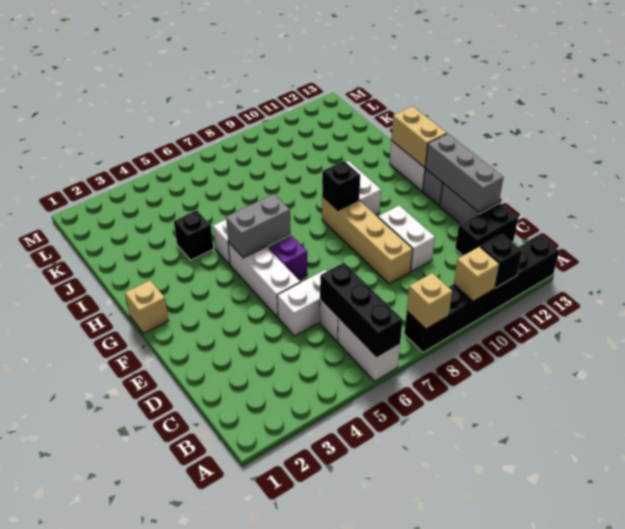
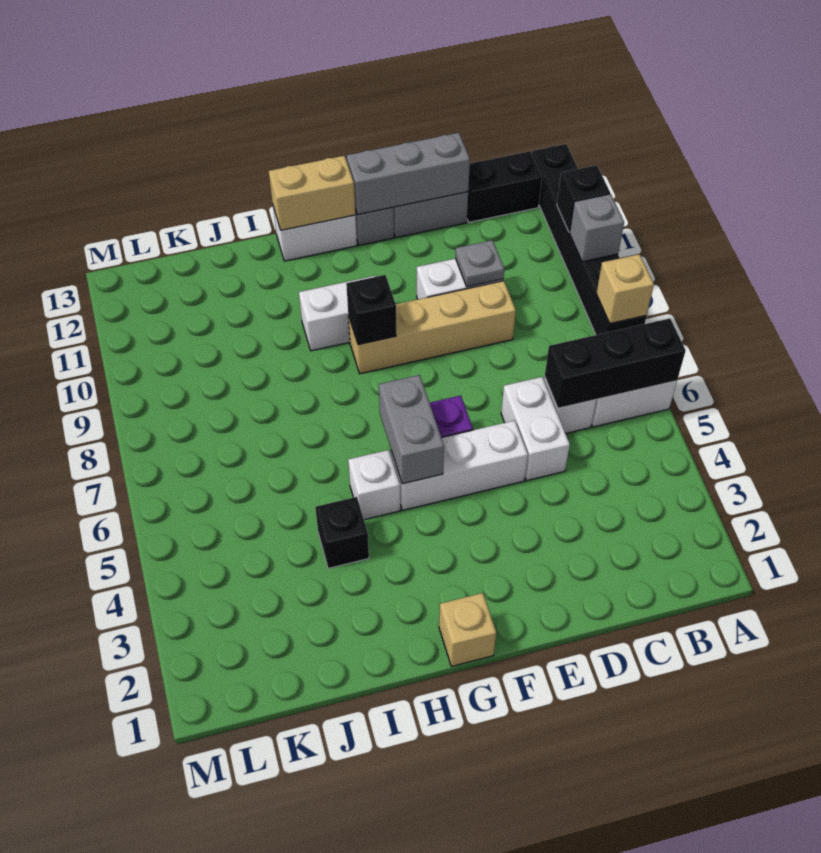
tan 1x1 brick [454,247,499,301] -> grey 1x1 brick [570,194,624,262]
black 1x2 brick [455,203,518,256] -> black 1x2 brick turned to [467,151,542,222]
none -> grey 1x1 plate [455,240,504,287]

